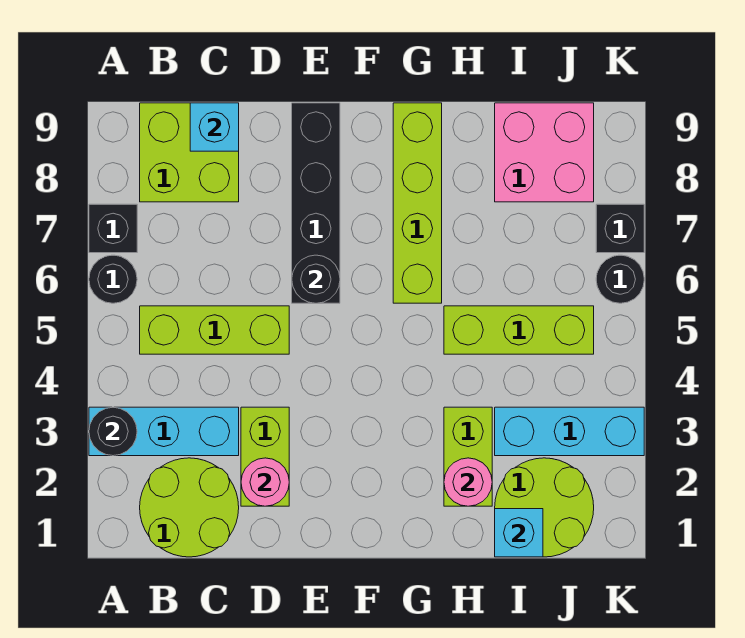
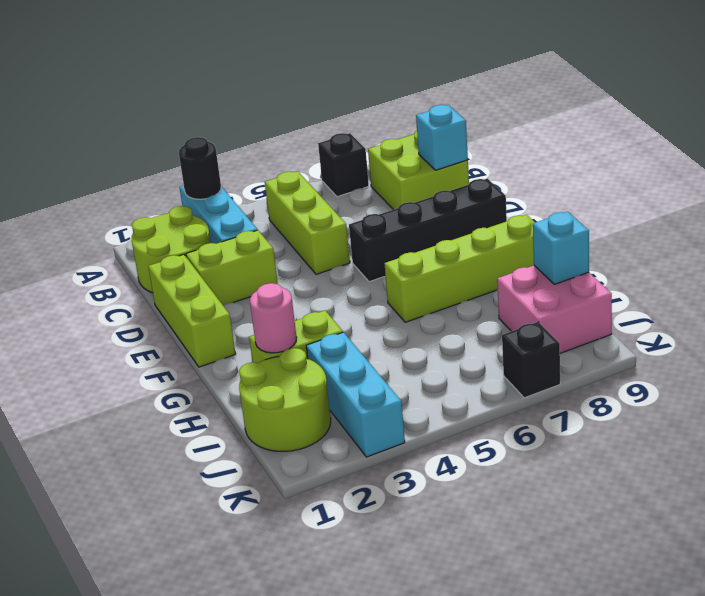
black 1x1 round brick [89,255,137,303] -> none
pink 1x1 round brick [241,458,289,506] -> none
black 1x1 round brick [292,255,340,303] -> none
lime 1x3 brick [444,306,594,354] -> lime 1x3 brick moved to [148,254,236,367]
cyan 1x1 brick [495,509,543,557] -> cyan 1x1 brick moved to [533,212,589,284]
black 1x1 round brick [596,255,644,303] -> none

